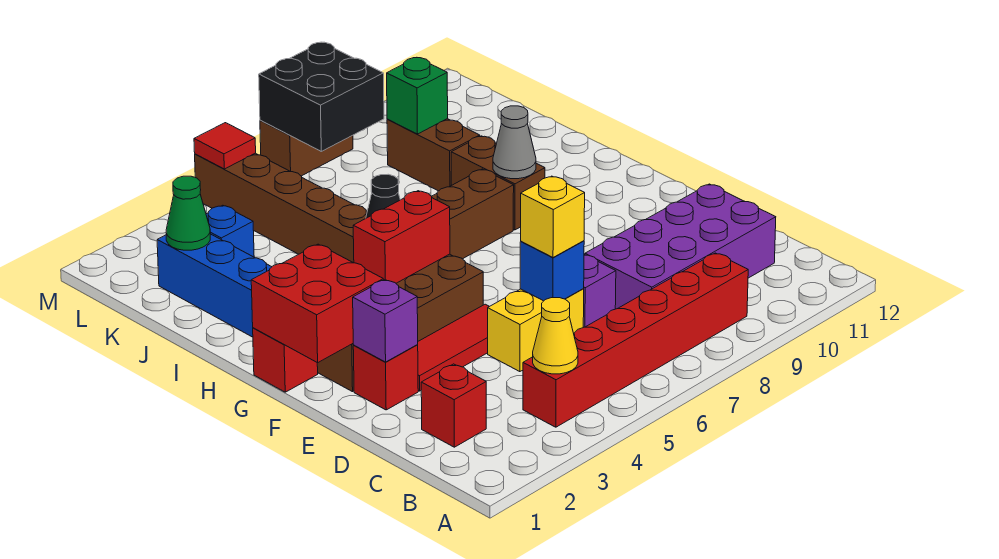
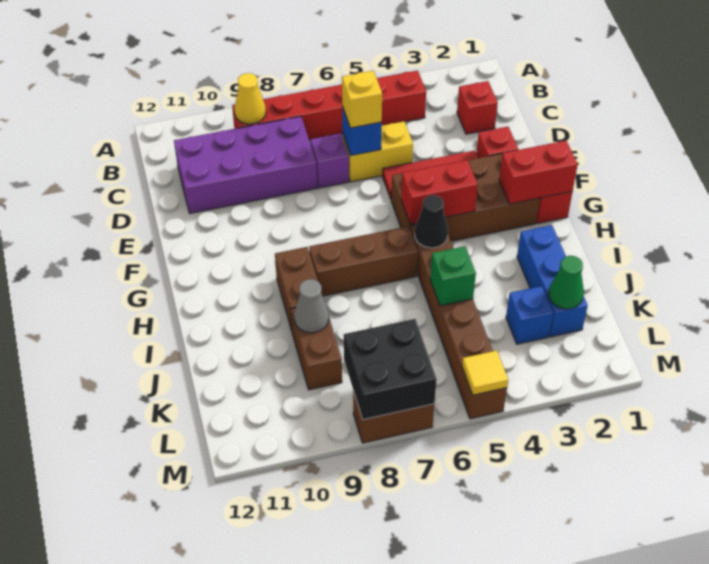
yellow 1x1 cone [533,298,578,374] -> yellow 1x1 cone moved to [235,73,266,124]
purple 1x1 brick [353,280,418,362] -> none
red 2x2 brick [251,244,383,363] -> red 1x2 brick [499,141,578,204]
grey 1x1 cone [493,106,536,179] -> grey 1x1 cone moved to [294,279,329,333]
green 1x1 brick [387,58,448,134] -> green 1x1 brick moved to [430,246,476,306]
red 1x1 tile [194,123,256,169] -> yellow 1x1 tile [462,350,508,395]

